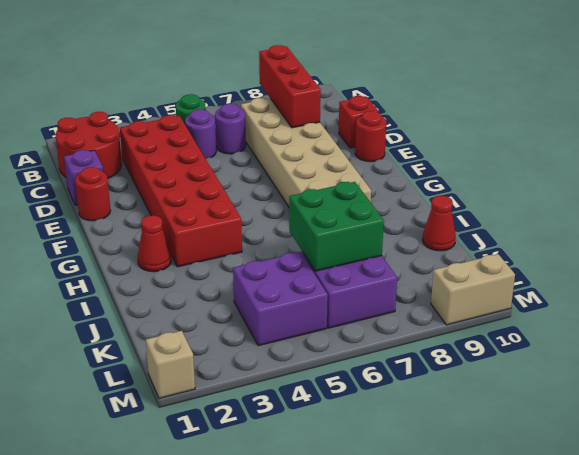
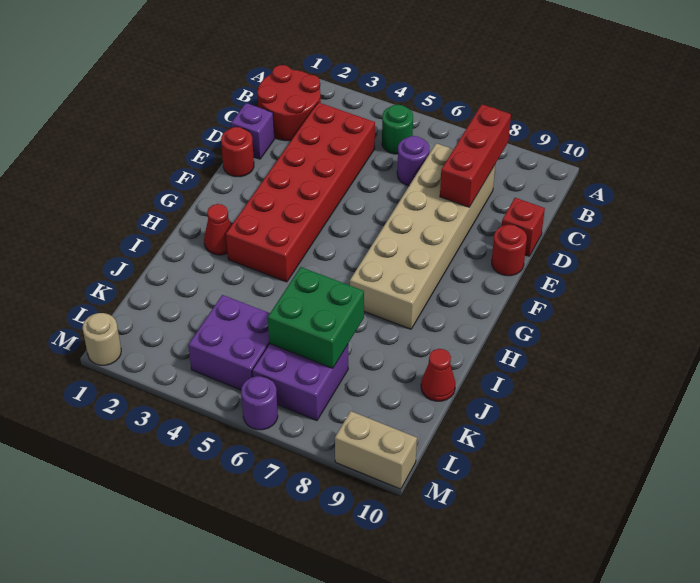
purple 1x1 round brick [185,109,216,159] -> purple 1x1 round brick moved to [241,376,278,430]
tan 1x1 brick [146,331,195,398] -> tan 1x1 round brick [83,313,121,365]

